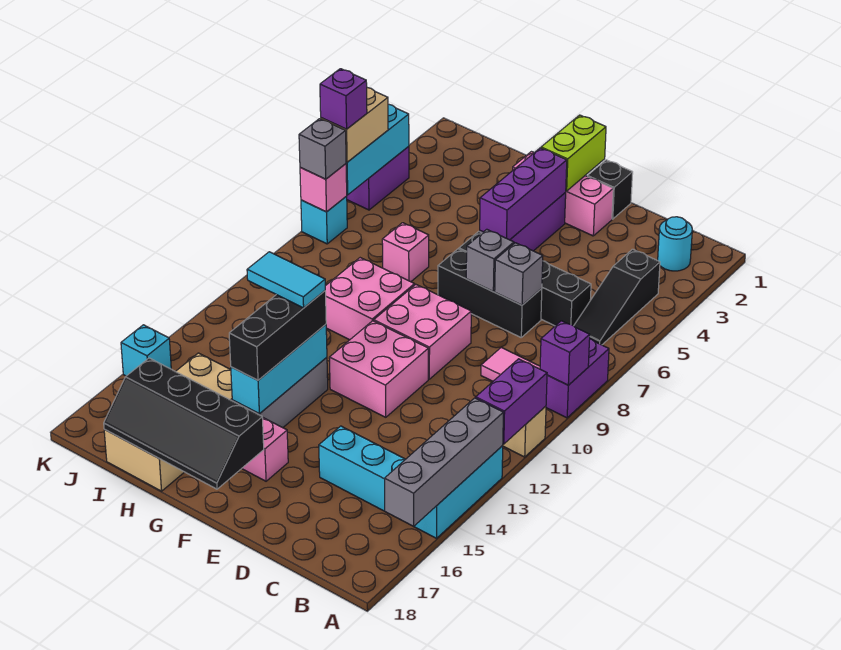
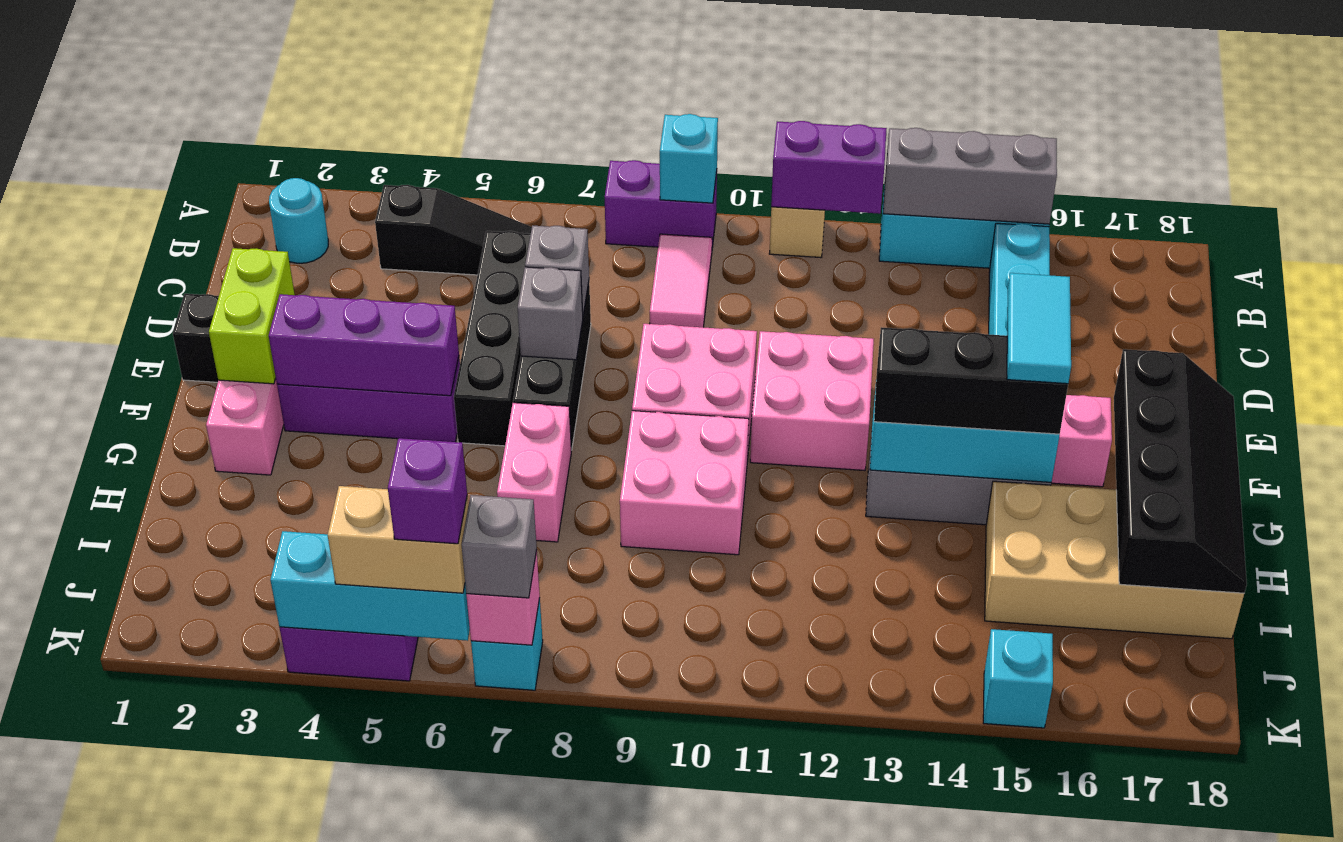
purple 1x1 brick [540,321,590,385] -> cyan 1x1 brick [660,114,718,203]
grey 1x4 brick [385,398,503,526] -> grey 1x3 brick [883,128,1057,224]
lime 1x2 brick [541,115,606,191] -> lime 1x2 brick turned to [209,248,295,384]
cyan 1x2 tile [247,252,325,308] -> cyan 1x2 tile moved to [1007,273,1071,384]
pink 1x1 brick [382,223,429,282] -> pink 1x2 brick [497,403,571,542]

